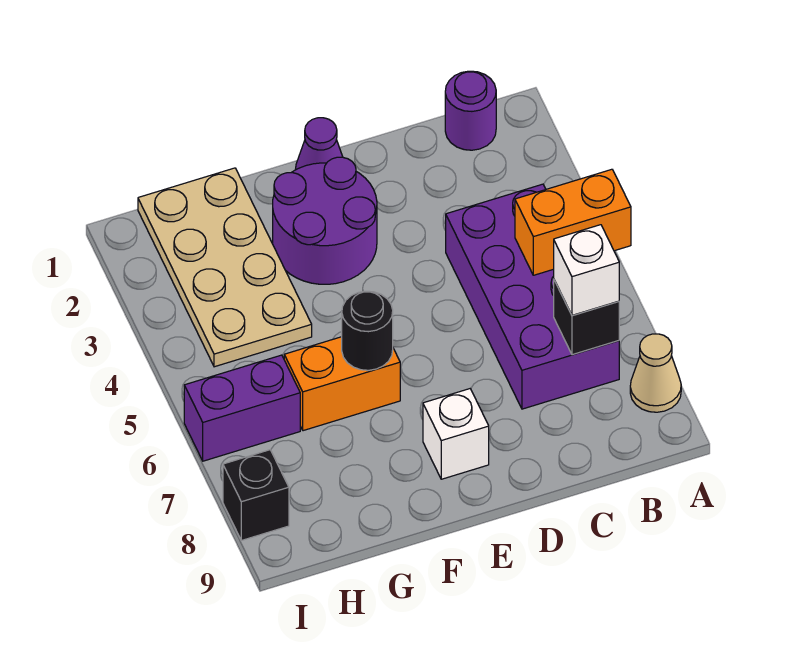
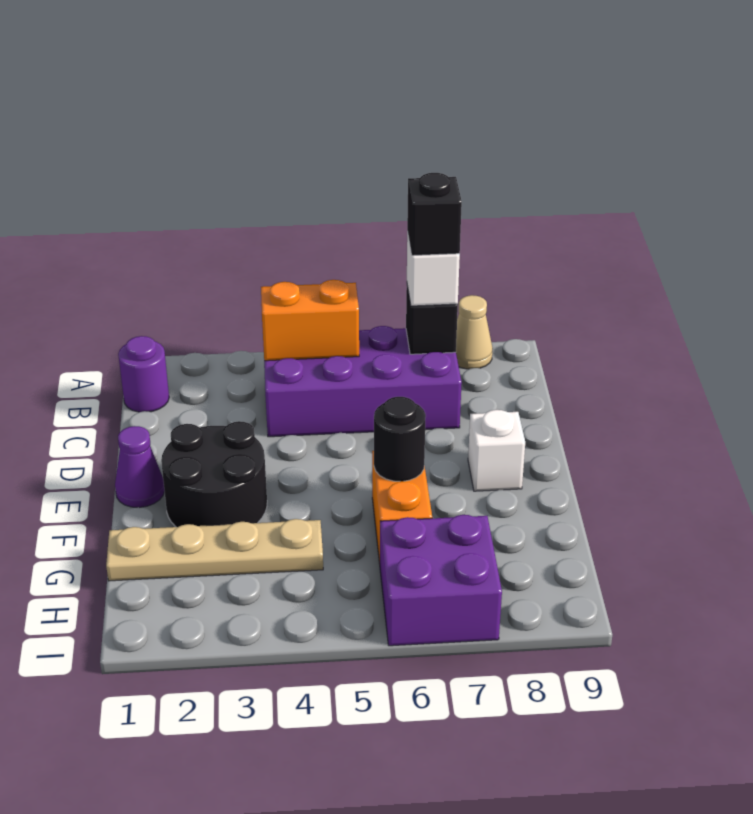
orange 1x2 brick [515,169,631,275] -> orange 1x2 brick turned to [261,280,359,361]
purple 2x2 round brick [273,157,377,284] -> black 2x2 round brick [161,421,267,527]
tan 2x4 plate [138,168,312,367] -> tan 1x4 plate [106,519,323,581]
purple 1x2 brick [184,355,300,461] -> purple 2x2 brick [380,515,502,646]
black 1x1 brick [223,450,289,540] -> black 1x1 brick moved to [407,173,462,256]

